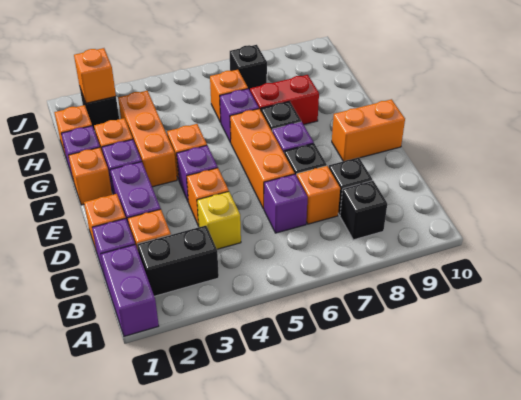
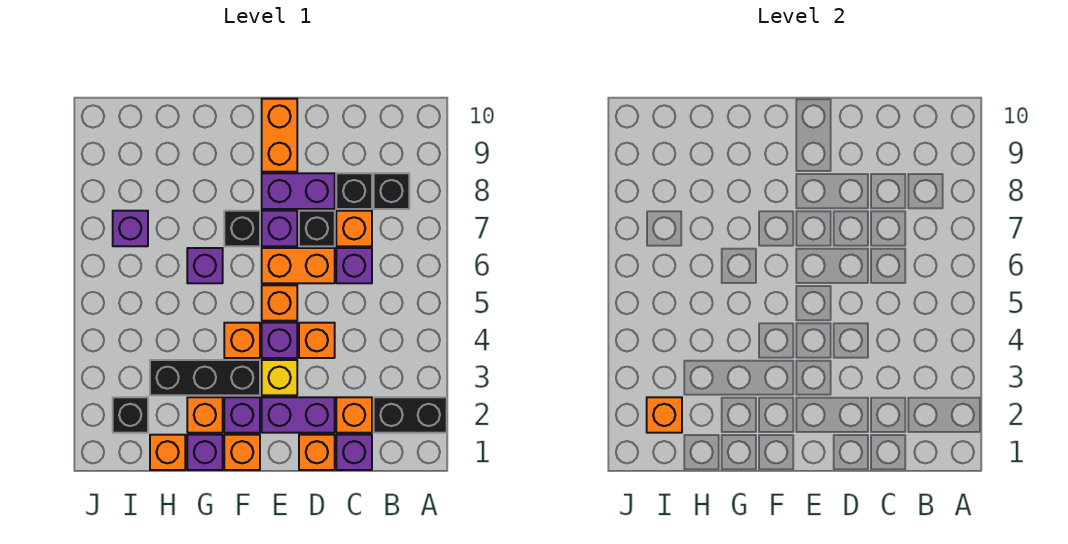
purple 1x2 brick [101,245,159,336] -> purple 1x2 brick moved to [262,173,335,209]
black 1x2 brick [137,226,219,296] -> black 1x2 brick turned to [374,397,447,433]
yellow 1x1 brick [197,192,241,249] -> yellow 1x1 brick moved to [262,360,297,395]
orange 1x3 brick [230,109,295,209] -> orange 1x2 brick [262,248,335,283]
orange 1x3 brick [118,91,177,187] -> black 1x3 brick [150,360,260,395]
red 1x2 brick [250,75,319,125] -> none
orange 1x1 brick [210,70,248,123] -> orange 1x1 brick moved to [262,285,297,321]
black 1x1 brick [230,45,267,90] -> purple 1x1 brick [113,211,148,246]

